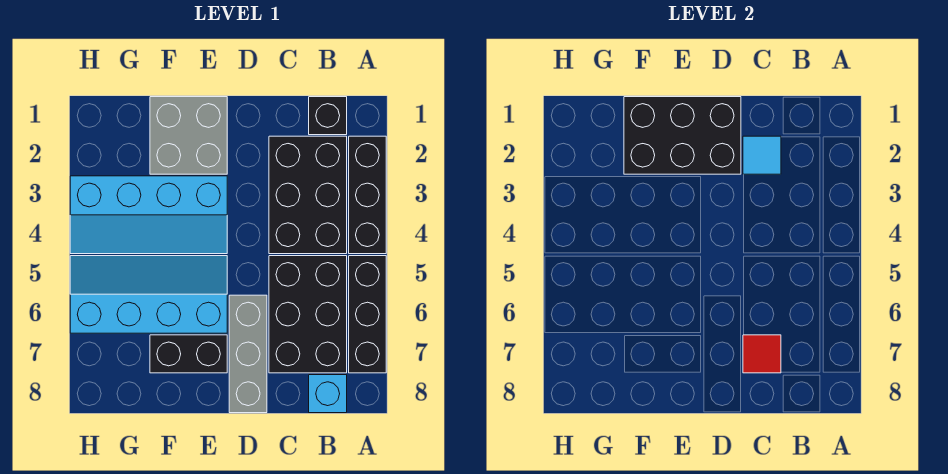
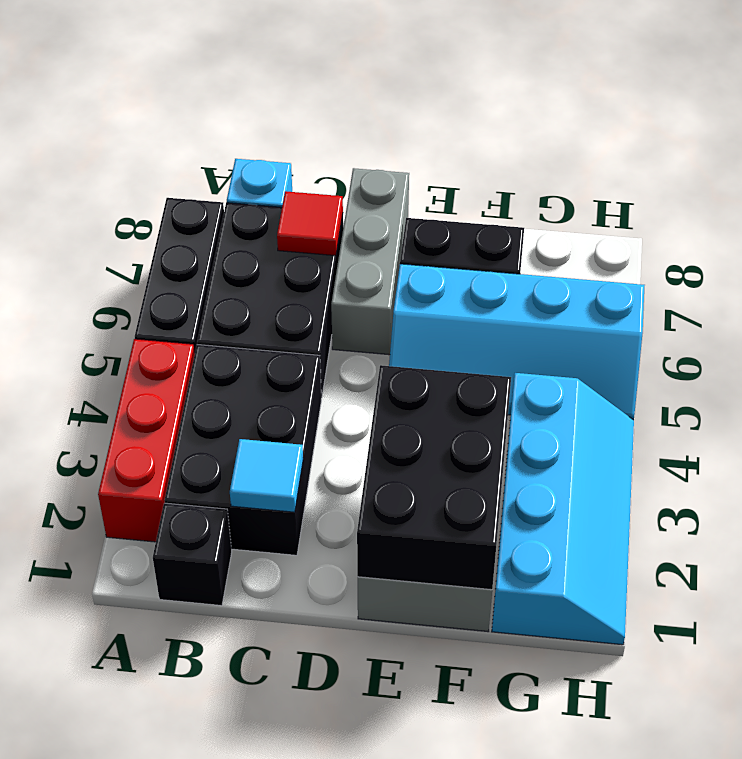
black 1x3 brick [349,136,386,254] -> red 1x3 brick [98,339,195,542]
black 2x3 brick [624,97,741,174] -> black 2x3 brick turned to [357,365,511,590]
cyan 2x4 slope [70,176,227,254] -> cyan 2x4 slope turned to [492,373,634,645]

